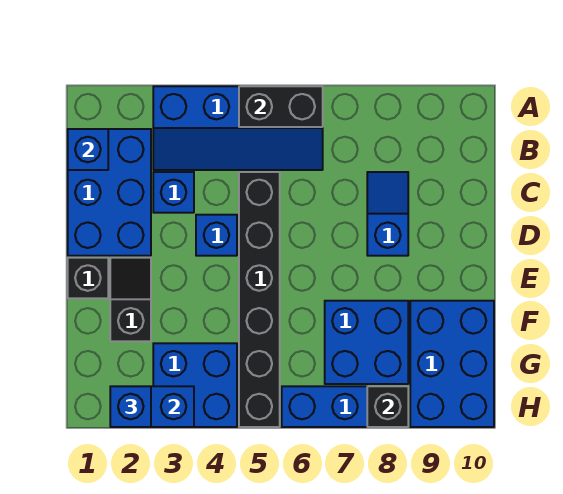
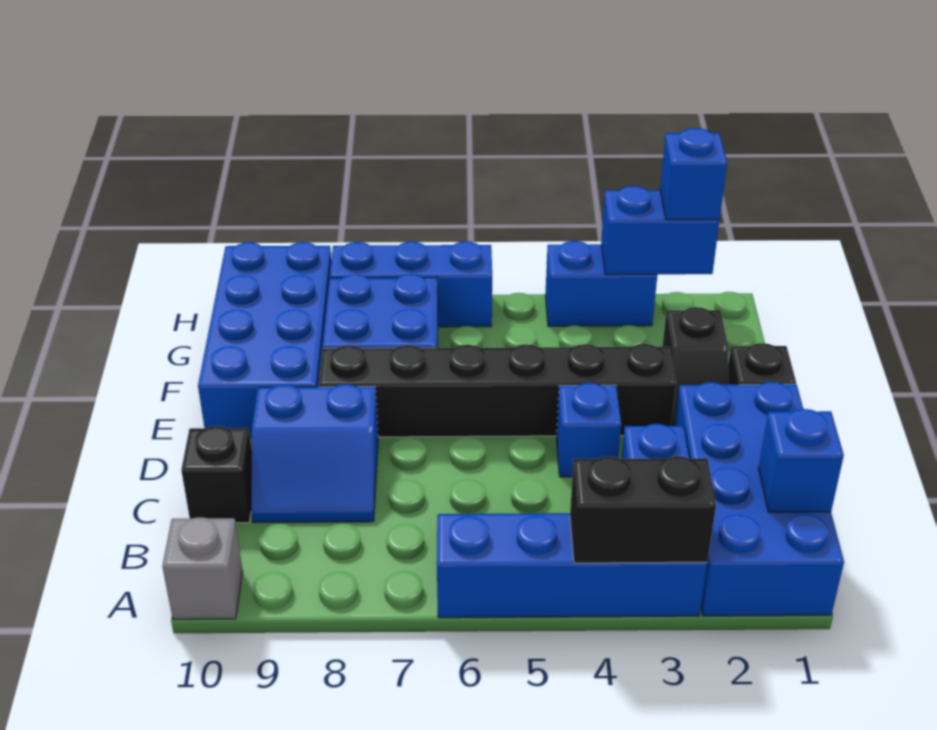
black 1x2 brick [239,86,323,127] -> black 1x2 brick moved to [570,456,716,563]
none -> grey 1x1 brick [162,517,243,619]
blue 2x3 brick [68,129,151,256] -> blue 2x4 brick [675,382,844,616]
black 1x6 brick [239,172,280,427] -> black 1x6 brick turned to [318,344,676,437]
blue 1x2 slope [367,172,408,256] -> blue 2x2 slope [251,384,378,523]
blue 2x3 brick [410,301,494,427] -> blue 2x4 brick [198,242,331,438]
blue 2x2 brick [153,343,237,427] -> blue 1x2 brick [545,241,657,326]
black 1x1 brick [367,386,408,427] -> black 1x1 brick moved to [181,426,252,523]

